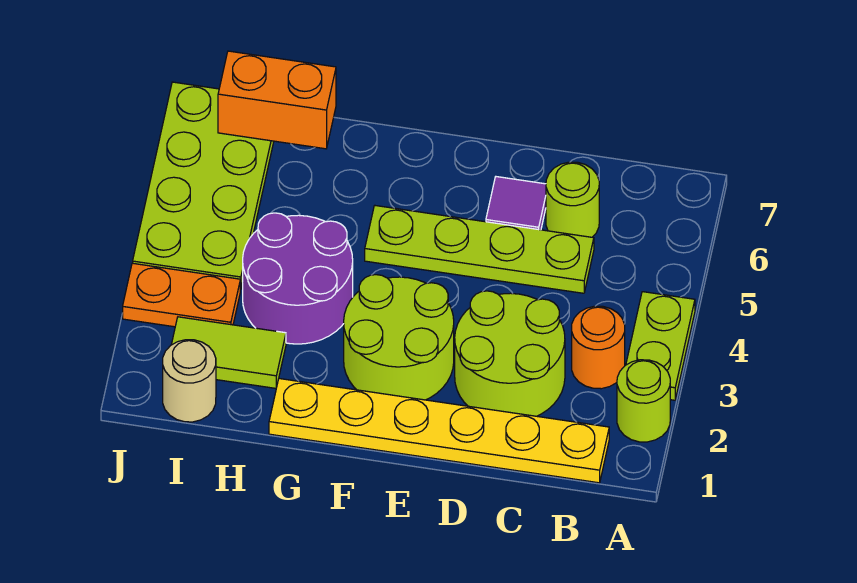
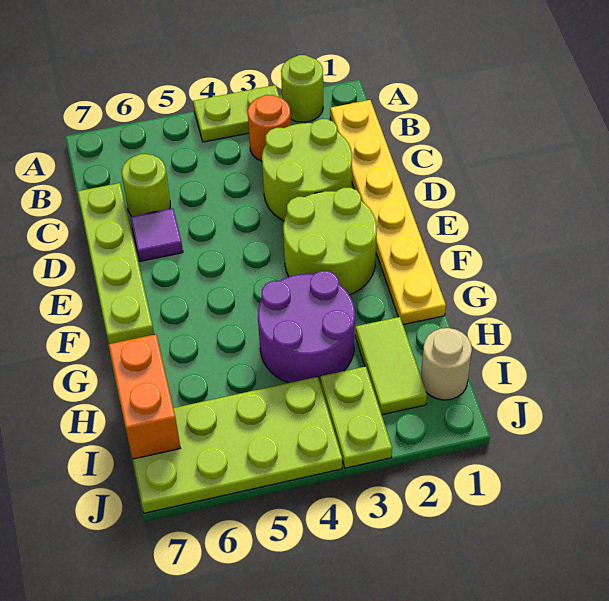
lime 1x4 plate [365,206,594,293] -> lime 1x4 plate moved to [78,183,154,344]
orange 1x2 plate [123,263,240,327] -> lime 1x2 plate [320,366,392,468]

